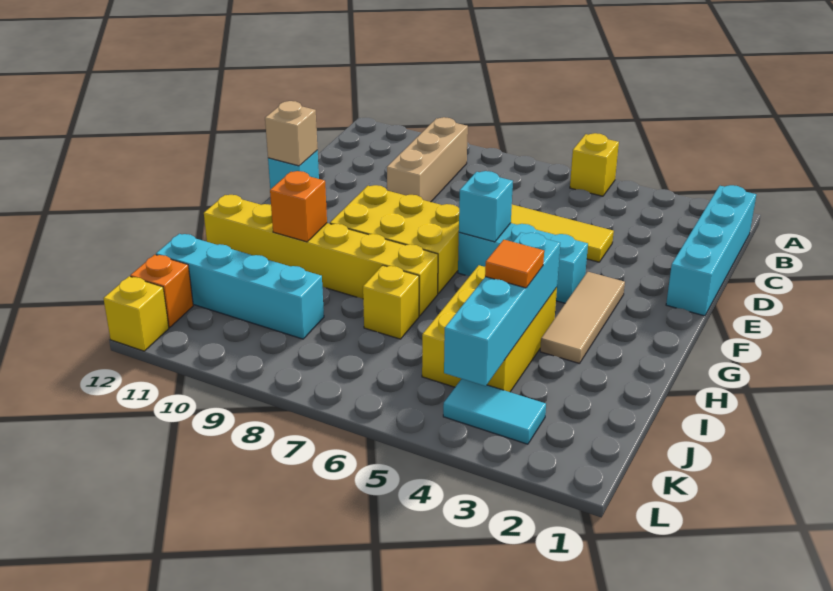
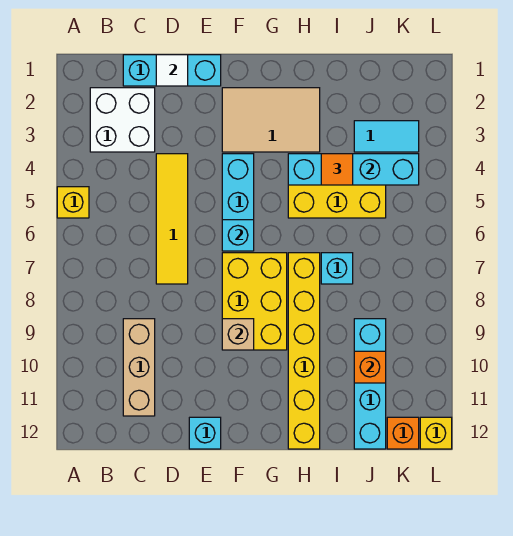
cyan 1x4 brick [666,185,756,316] -> cyan 1x3 brick [123,55,221,86]
none -> white 2x2 brick [90,88,155,152]
tan 1x3 brick [387,117,468,202] -> tan 1x3 brick turned to [123,319,155,416]
none -> white 1x1 tile [156,55,188,86]
tan 1x1 brick [265,101,318,166] -> tan 1x1 brick moved to [222,319,254,350]
tan 1x3 tile [540,272,625,364] -> tan 2x3 tile [222,88,320,152]
orange 1x1 brick [270,171,327,242] -> orange 1x1 brick moved to [354,351,386,383]
yellow 1x1 brick [363,265,419,339] -> cyan 1x1 brick [321,253,353,284]
cyan 1x2 tile [443,379,546,444] -> cyan 1x2 tile turned to [354,121,419,152]

